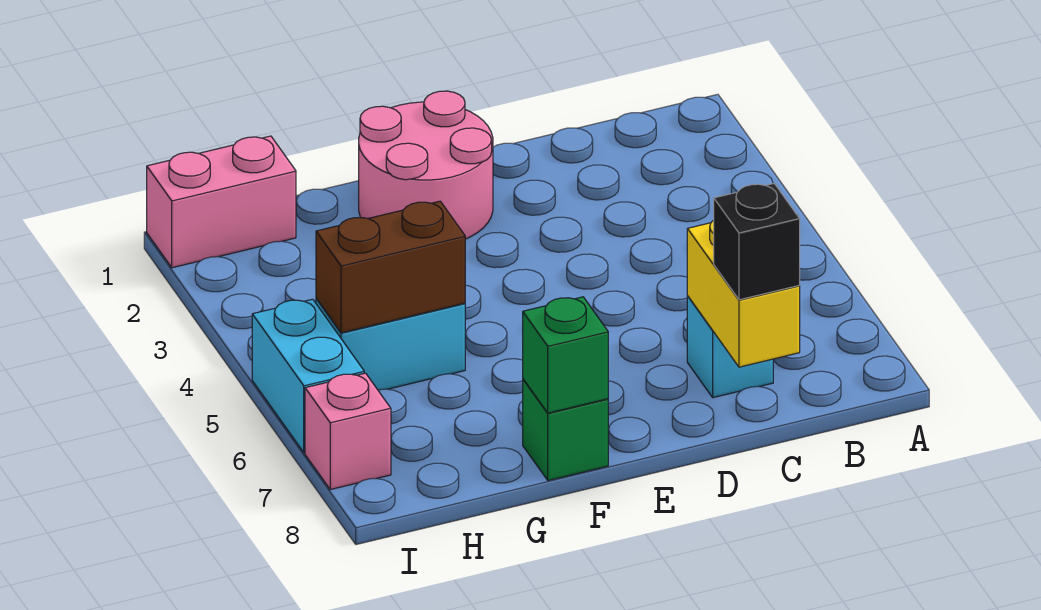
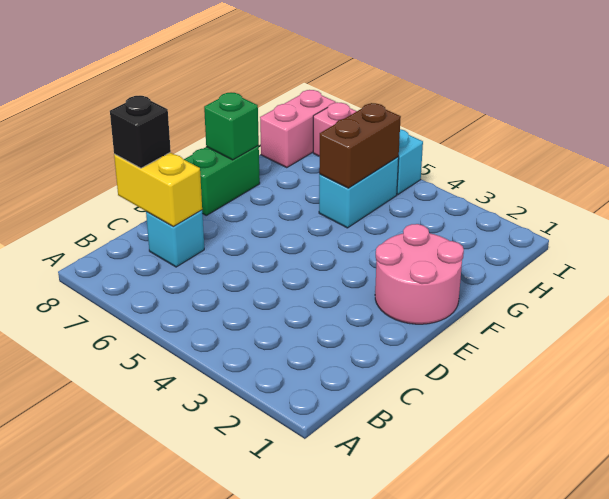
green 1x1 brick [523,379,608,481] -> green 1x2 brick [184,145,260,215]
pink 1x2 brick [147,136,296,268] -> pink 1x2 brick moved to [260,90,336,167]

